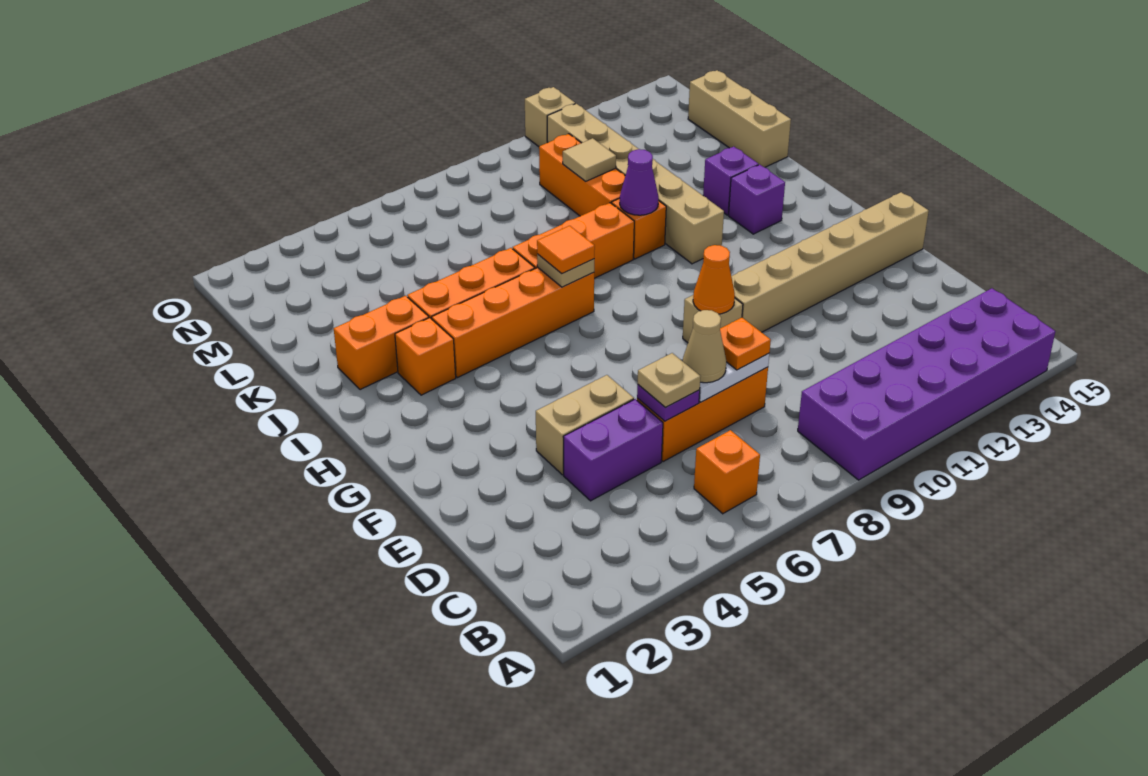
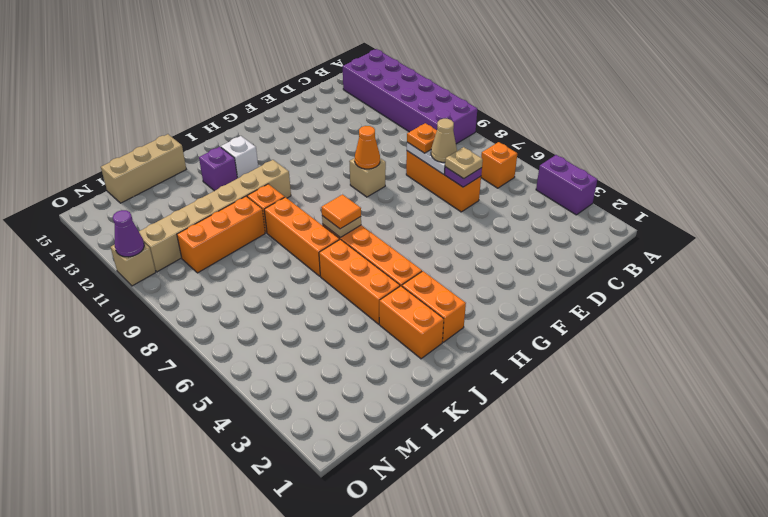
purple 1x2 brick [563,399,663,501] -> purple 1x2 brick moved to [536,155,597,215]
tan 1x2 brick [536,375,634,475] -> none
tan 1x6 brick [731,192,929,332] -> none
orange 1x1 brick [395,318,456,395] -> orange 1x2 brick [402,271,466,342]
purple 1x1 brick [729,165,785,234] -> white 1x1 brick [221,136,258,178]
purple 1x1 cone [620,149,659,215] -> purple 1x1 cone moved to [113,210,144,257]
tan 1x1 tile [563,138,616,181] -> none

